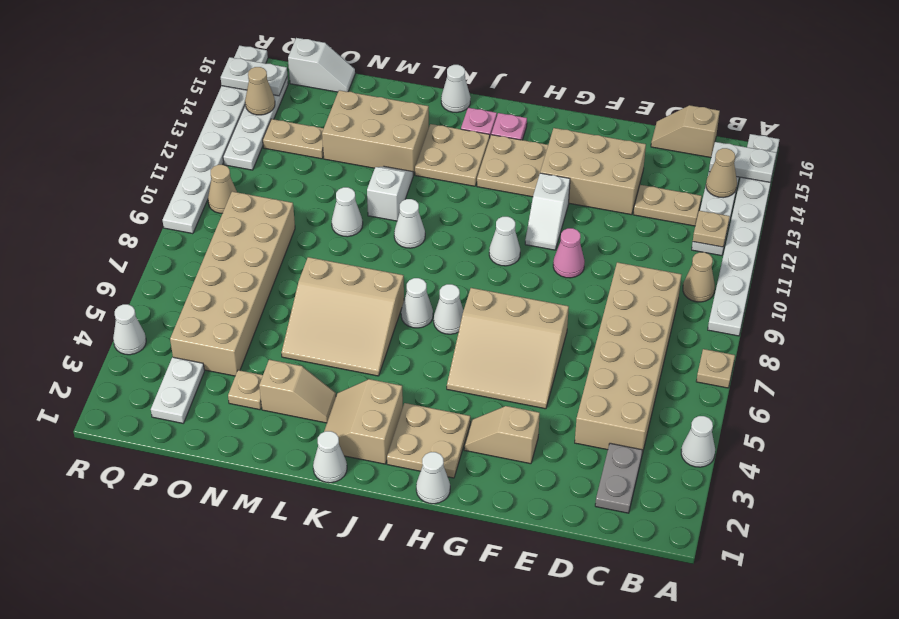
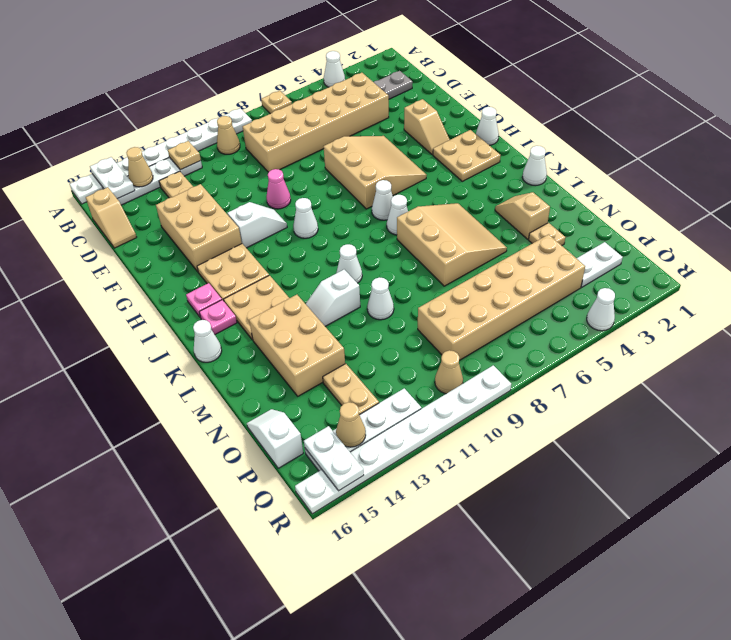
tan 2x2 slope [324,379,403,464] -> none

